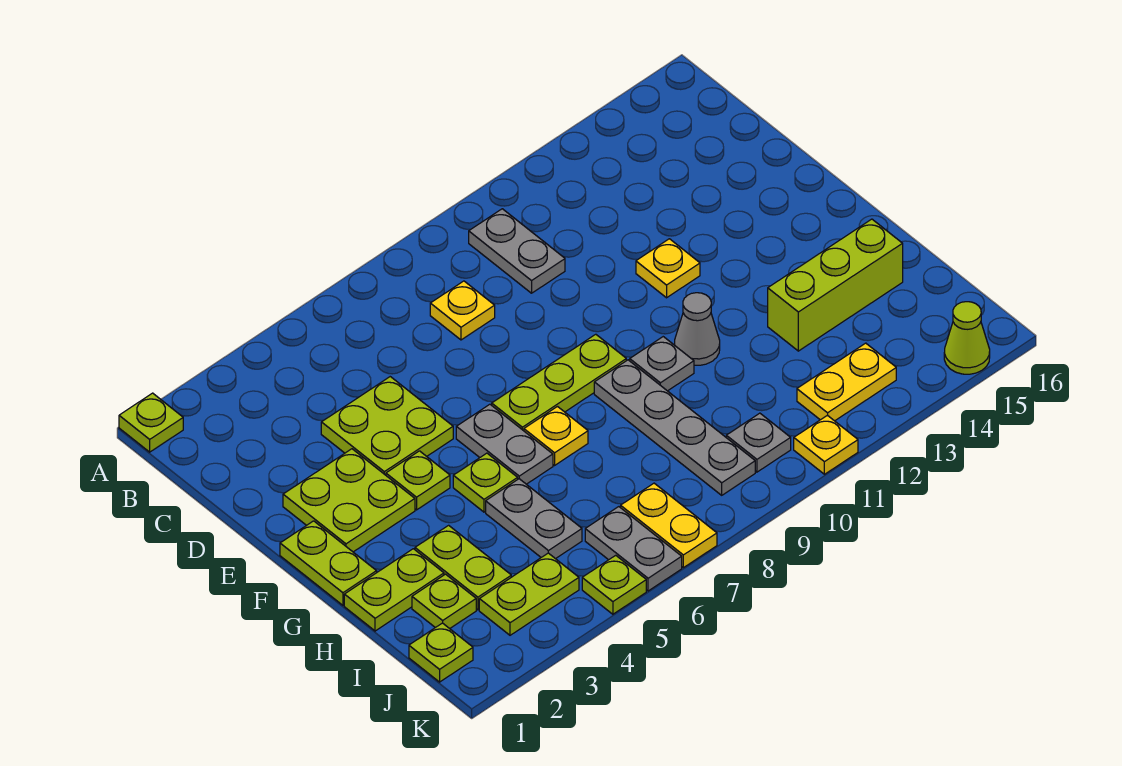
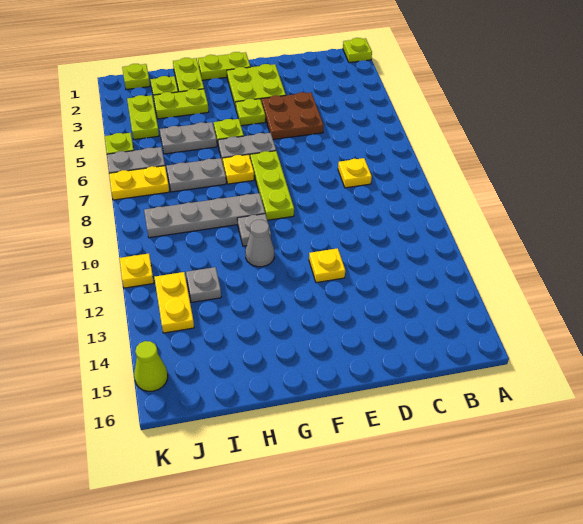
grey 1x2 plate [469,209,565,293] -> grey 1x2 plate moved to [167,158,226,192]
lime 2x2 plate [321,377,453,475] -> brown 2x2 plate [262,92,324,139]
lime 1x3 brick [768,219,903,351] -> none
grey 1x1 plate [726,413,791,472] -> grey 1x1 plate moved to [186,267,221,302]

